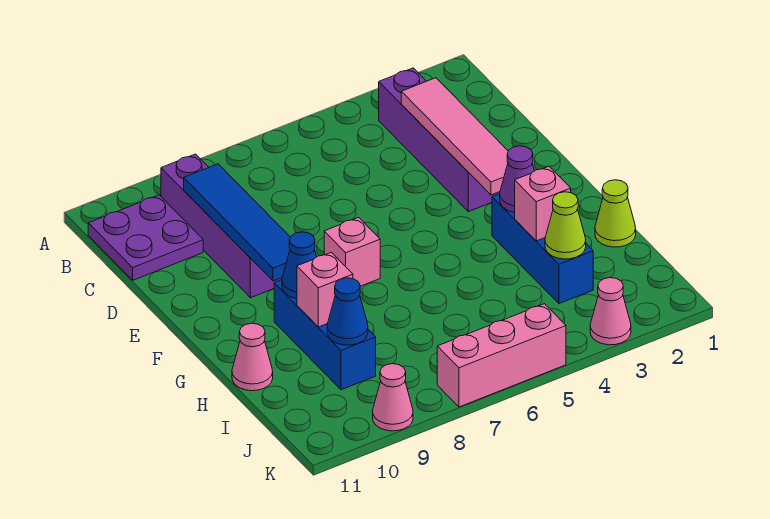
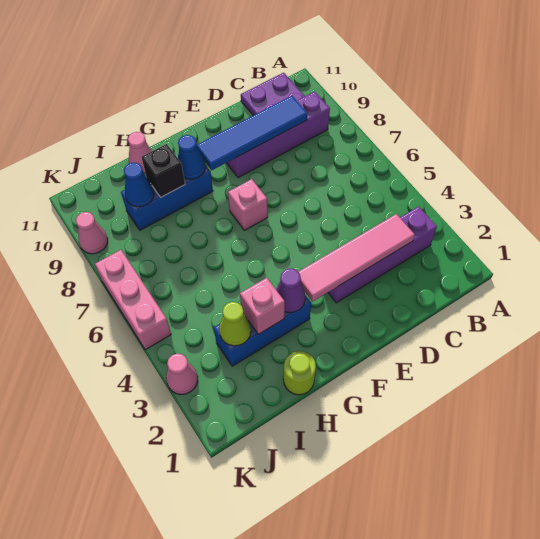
lime 1x1 cone [595,180,636,247] -> lime 1x1 round brick [283,351,316,395]
pink 1x1 brick [297,252,353,327] -> black 1x1 brick [142,144,185,197]

